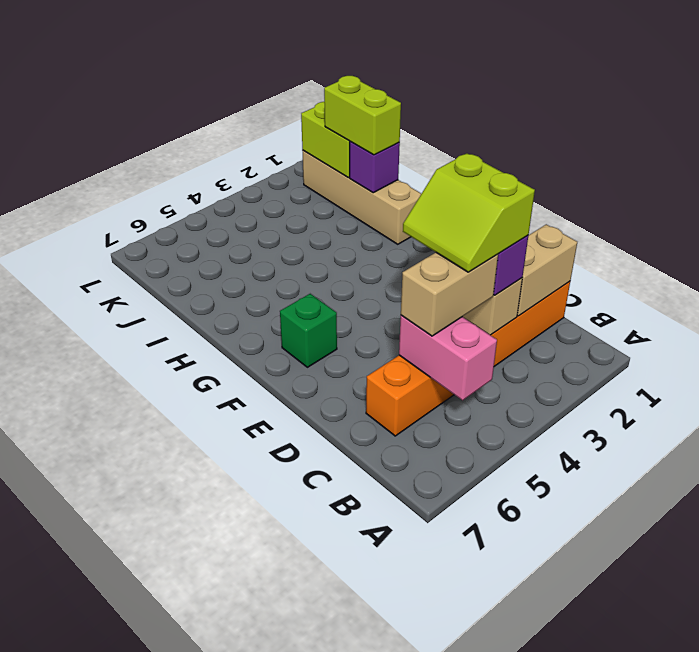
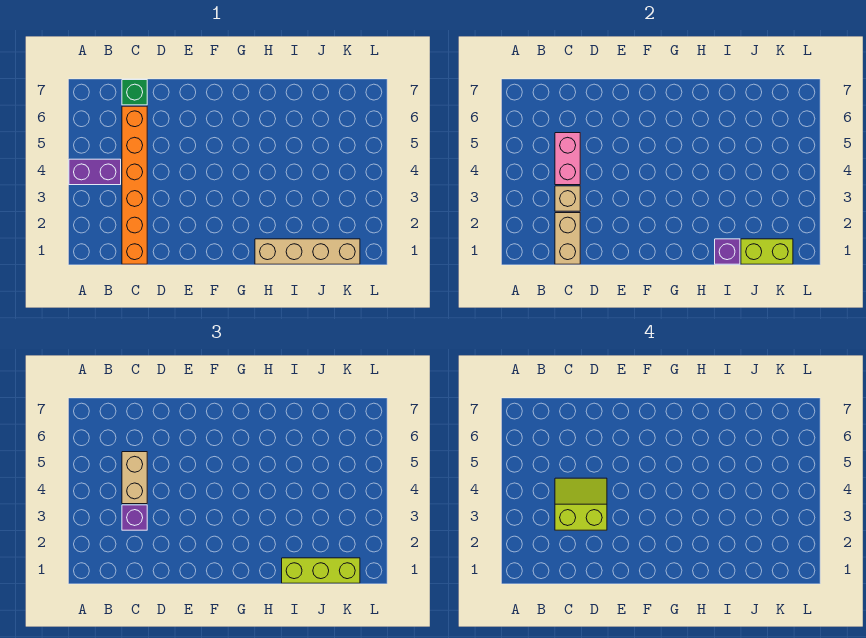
none -> purple 1x2 brick [69,159,121,185]
pink 1x2 brick [399,315,497,400] -> pink 1x2 brick turned to [555,133,580,185]
green 1x1 brick [280,294,337,367] -> green 1x1 brick moved to [122,80,147,105]
lime 1x2 brick [324,76,401,155] -> lime 1x3 brick [282,558,360,583]

